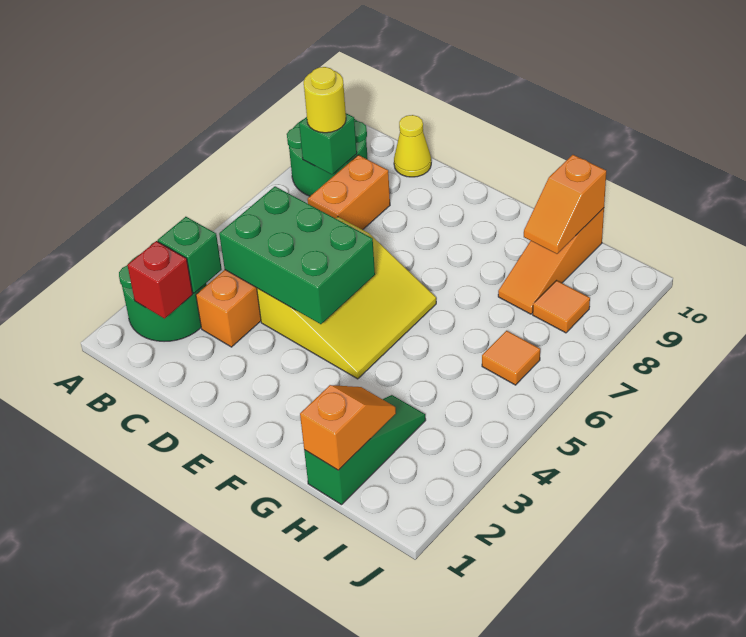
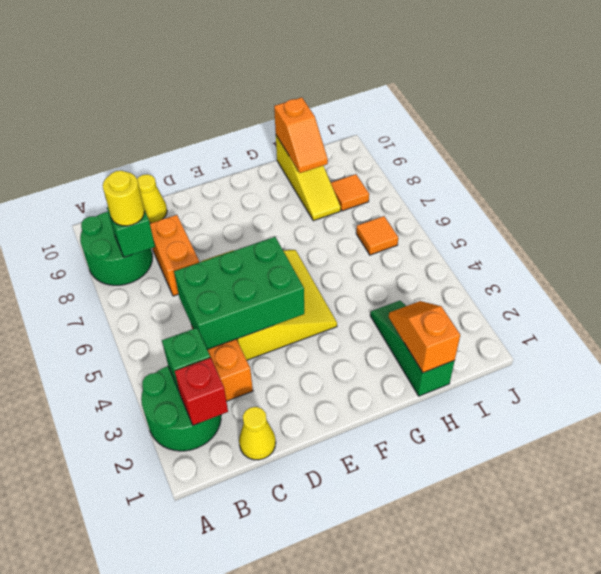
none -> yellow 1x1 cone [239,407,276,460]
orange 1x3 slope [498,208,604,314] -> yellow 1x3 slope [276,136,341,221]

